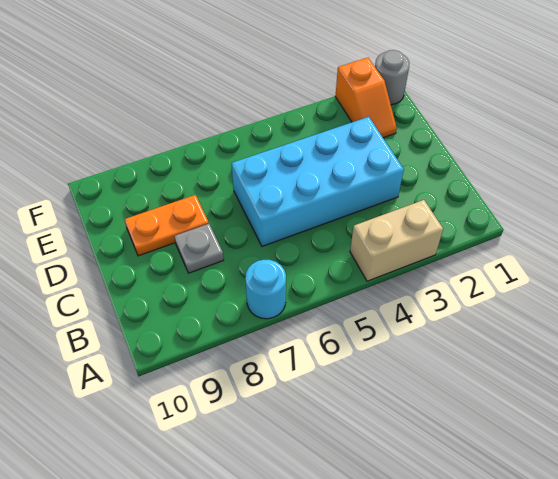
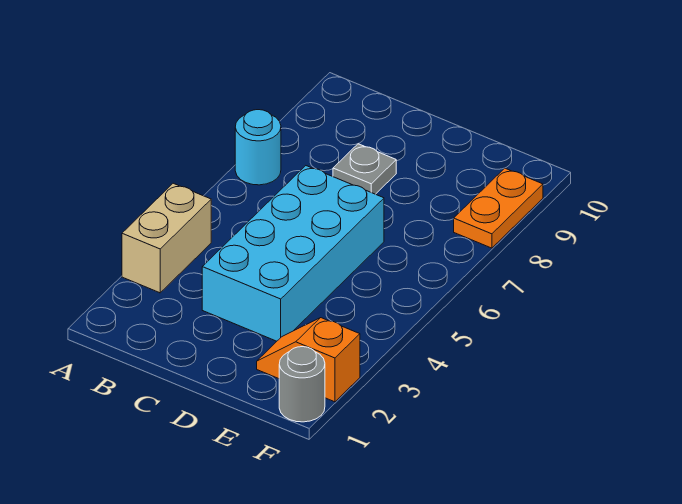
orange 1x2 plate [124,195,209,256] -> orange 1x2 plate moved to [454,168,543,248]

